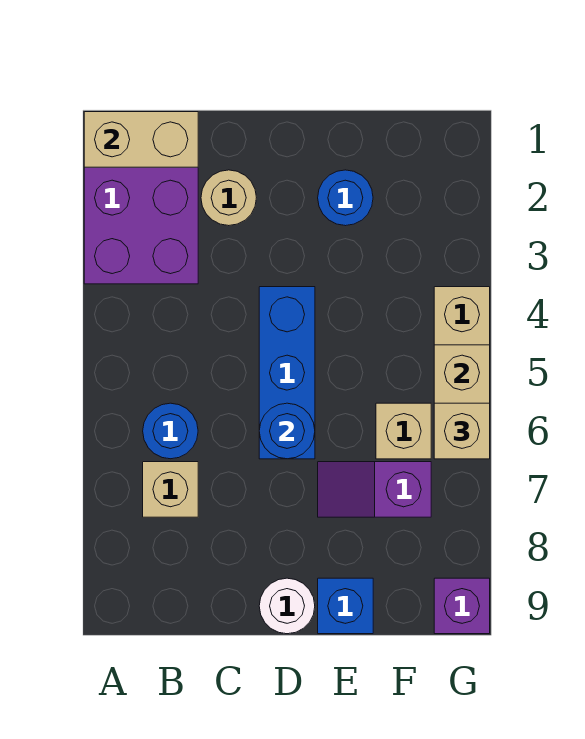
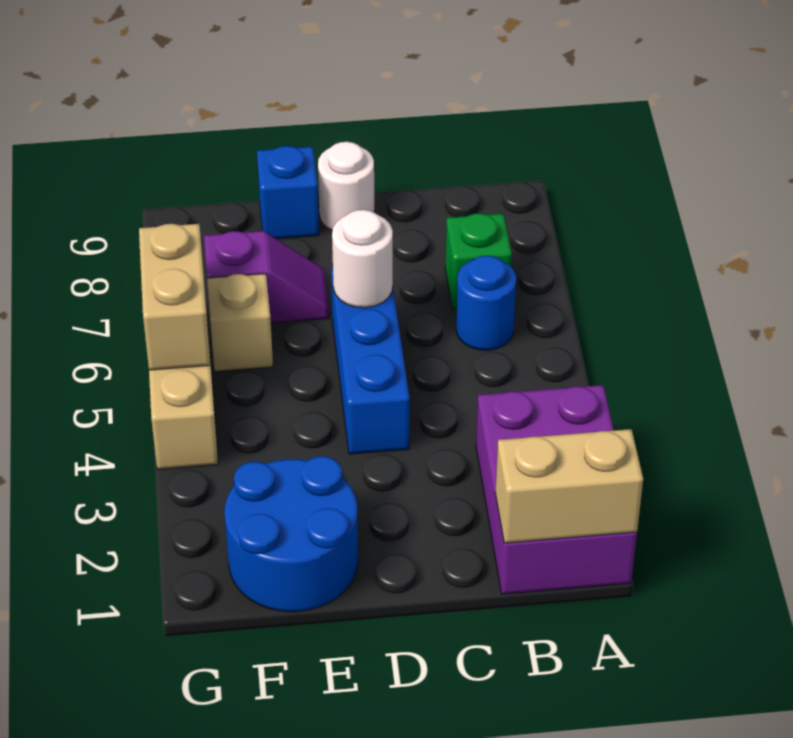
tan 1x1 brick [143,462,198,517] -> green 1x1 brick [445,213,512,309]
tan 1x1 round brick [201,170,256,226] -> none
blue 1x1 round brick [259,403,315,459] -> white 1x1 round brick [332,210,393,308]
blue 1x1 round brick [318,170,373,226] -> blue 2x2 round brick [225,456,358,612]
tan 1x1 brick [434,403,490,459] -> none
purple 1x1 brick [434,578,490,634] -> none

